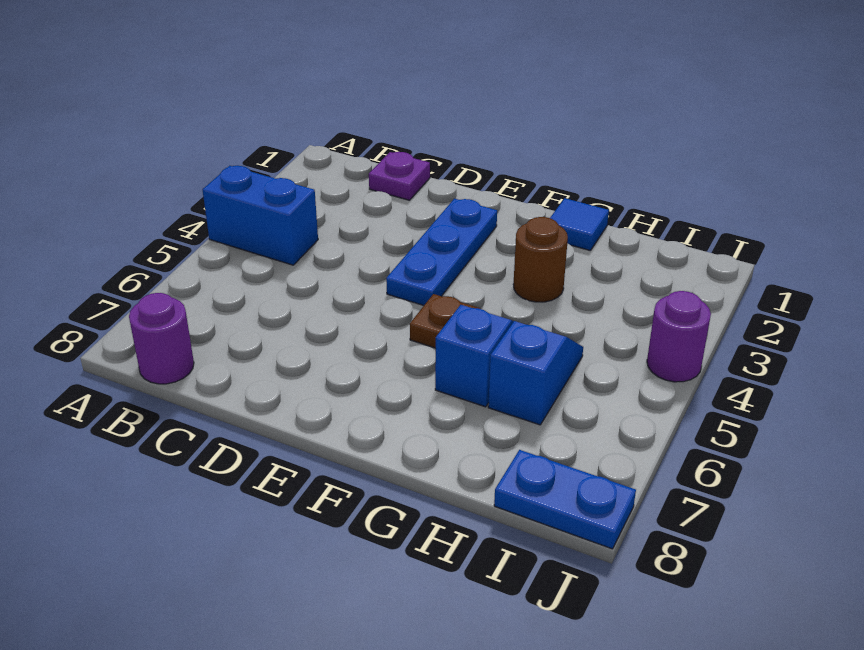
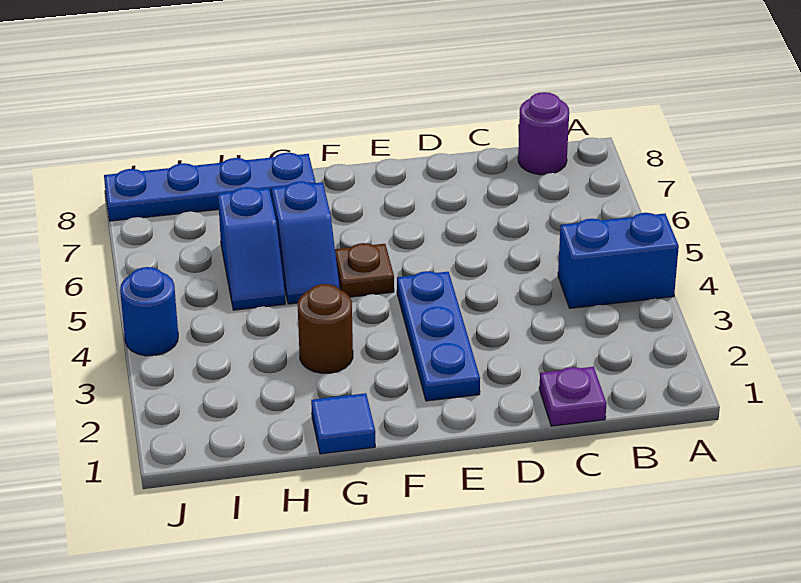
blue 1x2 plate [494,450,636,549] -> blue 1x4 plate [104,153,316,221]
purple 1x1 round brick [647,291,711,382] -> blue 1x1 round brick [120,267,178,356]

